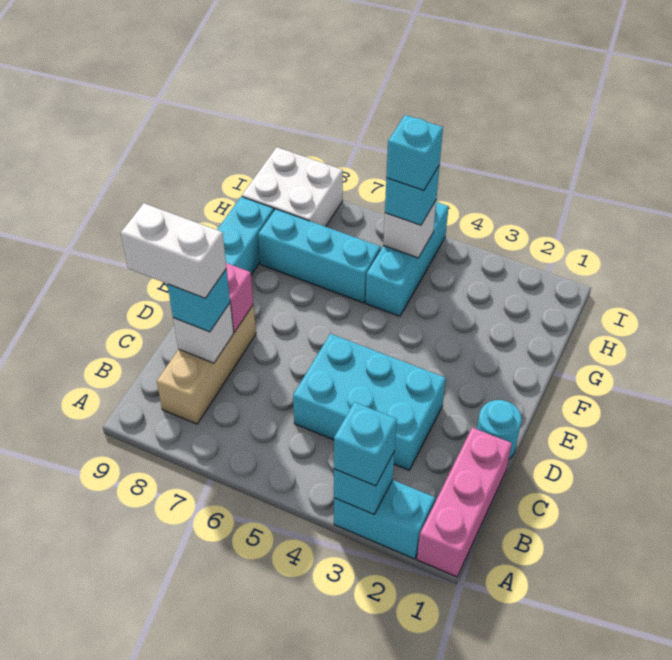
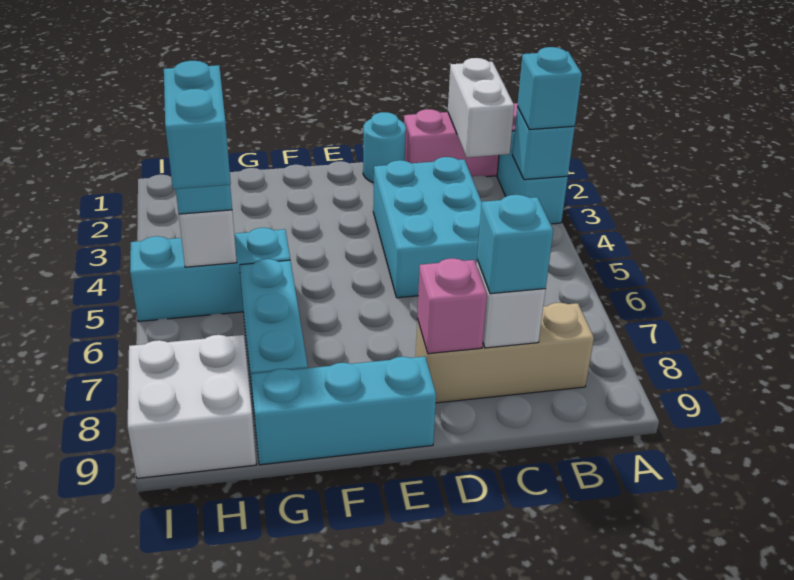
white 1x2 brick [121,203,226,298] -> white 1x2 brick moved to [448,58,514,157]
cyan 1x1 brick [386,115,443,191] -> cyan 1x2 brick [164,61,231,189]

